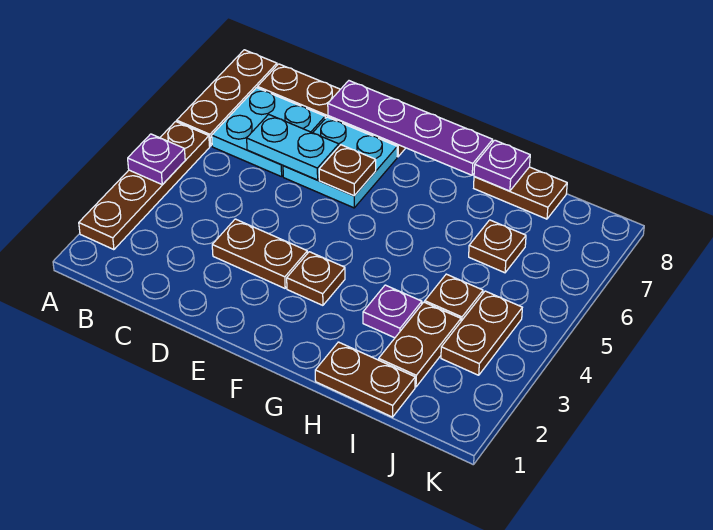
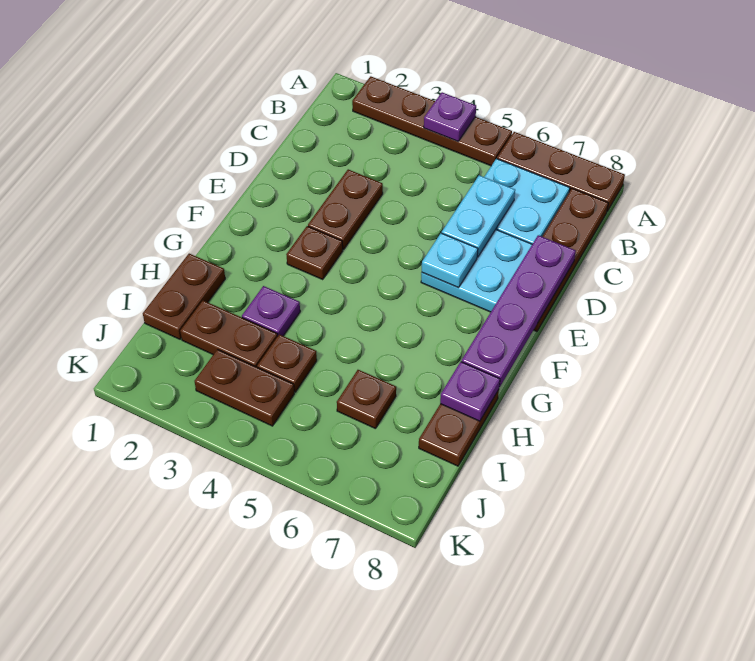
brown 1x1 plate [319,145,376,196] -> cyan 1x1 plate [422,233,478,288]

